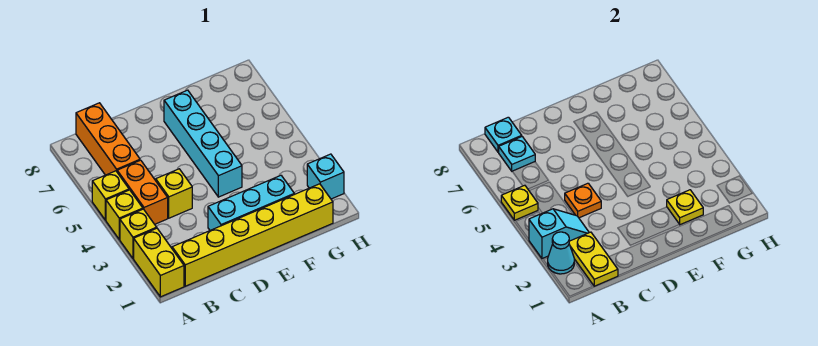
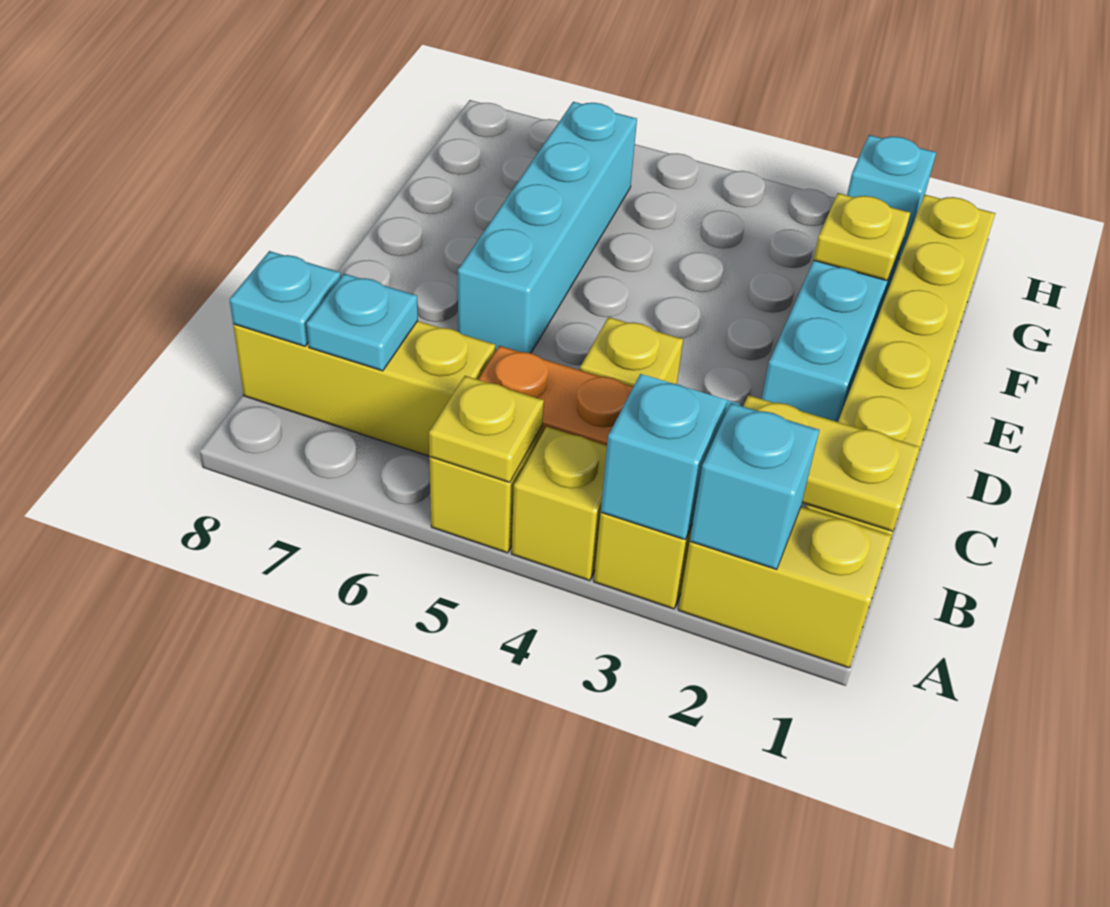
cyan 1x1 cone [547,232,574,274] -> cyan 1x1 brick [690,403,819,570]
orange 1x3 brick [76,103,140,175] -> yellow 1x3 brick [233,321,495,456]
orange 1x1 plate [565,183,601,218] -> none
cyan 1x4 brick [164,90,242,197] -> cyan 1x4 brick turned to [458,102,637,353]

